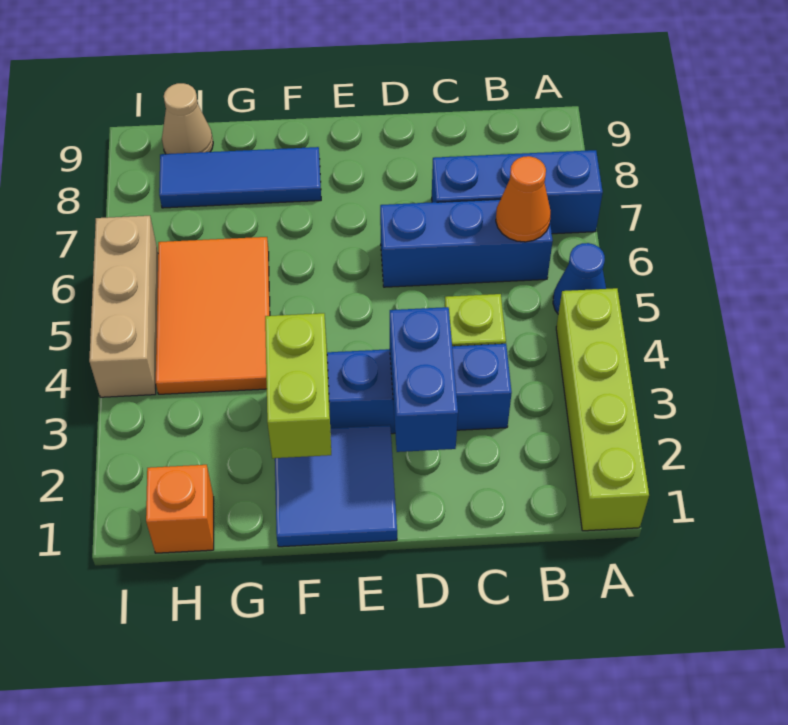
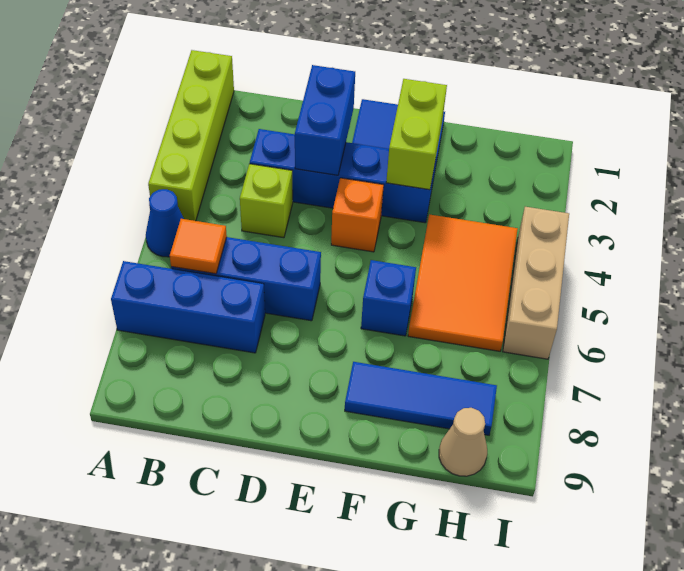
orange 1x1 cone [496,156,551,242] -> orange 1x1 tile [170,219,227,274]
none -> blue 1x1 brick [361,260,416,336]
orange 1x1 brick [146,465,214,553] -> orange 1x1 brick moved to [331,178,384,252]

